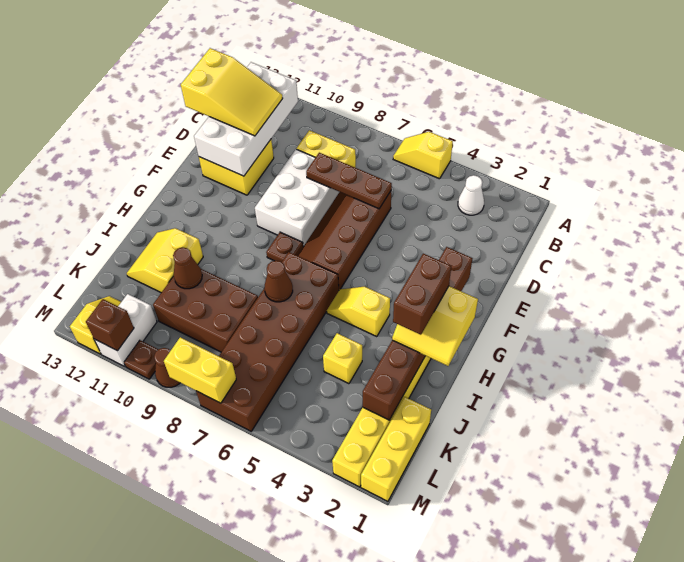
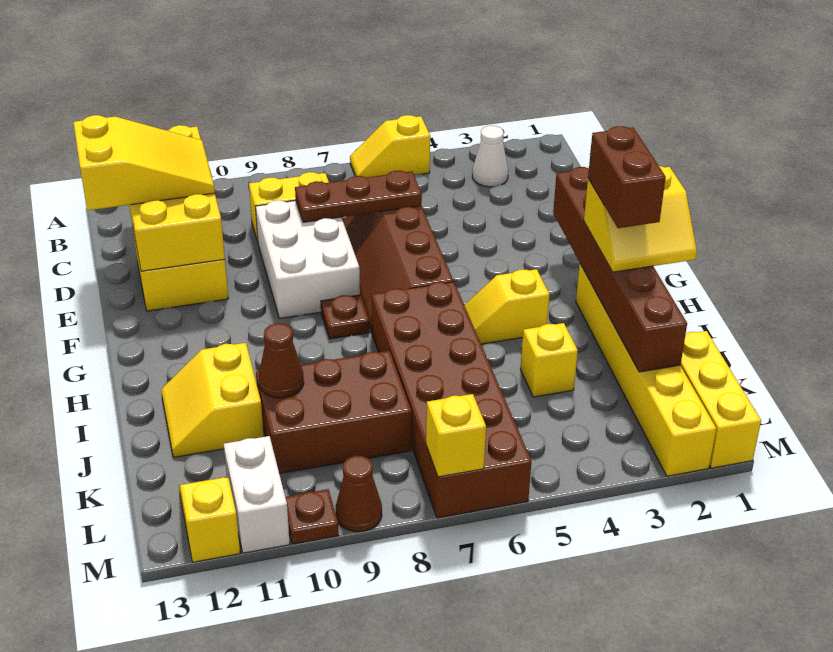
white 2x4 brick [194,62,298,176] -> yellow 2x4 brick [129,125,225,271]
brown 1x1 cone [264,261,293,302] -> none
yellow 1x2 brick [164,337,236,403] -> yellow 1x1 brick [426,394,486,477]
brown 1x1 brick [86,299,134,351] -> none

